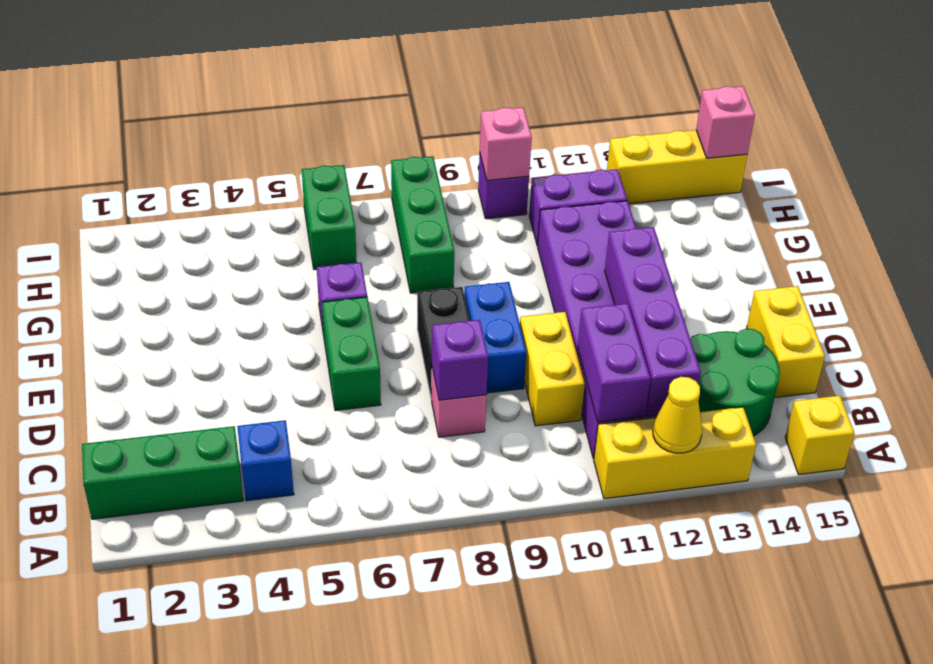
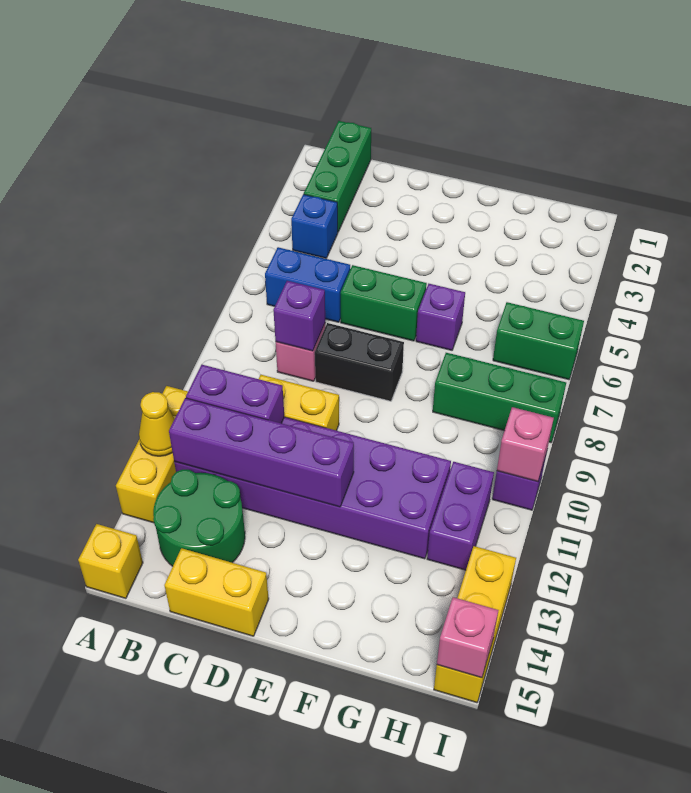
blue 1x2 brick [464,282,526,393] -> blue 1x2 brick moved to [265,247,350,322]

